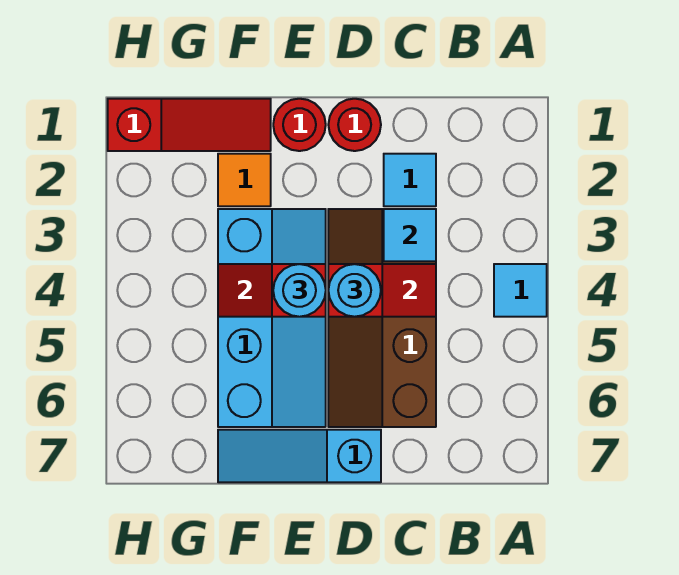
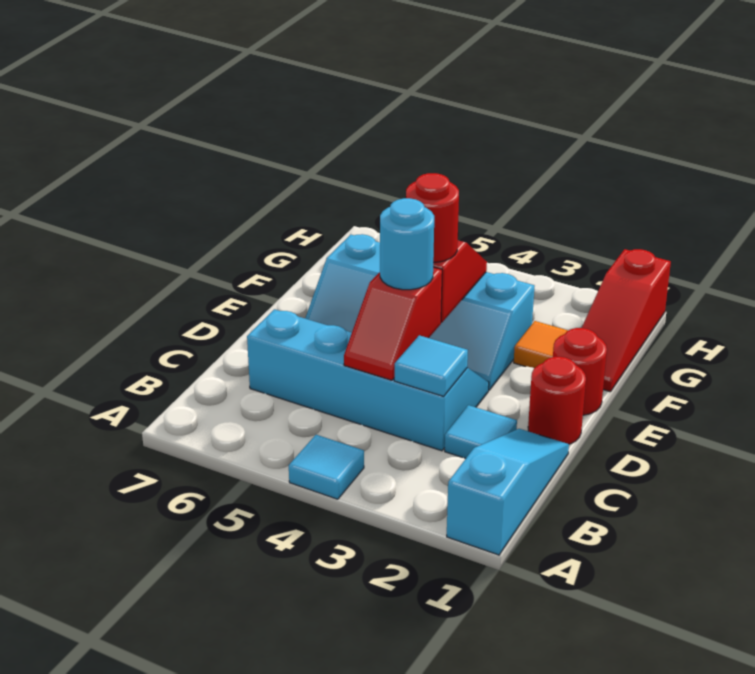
brown 2x4 slope [328,209,436,427] -> cyan 2x4 slope [247,309,489,451]
cyan 1x3 slope [218,430,381,482] -> cyan 1x3 slope moved to [447,429,569,555]
cyan 1x1 round brick [273,264,326,317] -> red 1x1 round brick [406,173,459,262]

